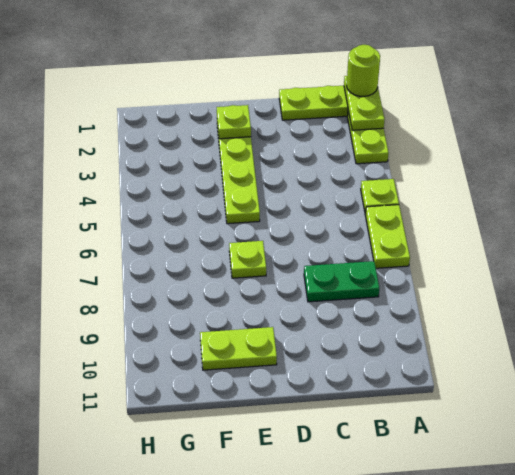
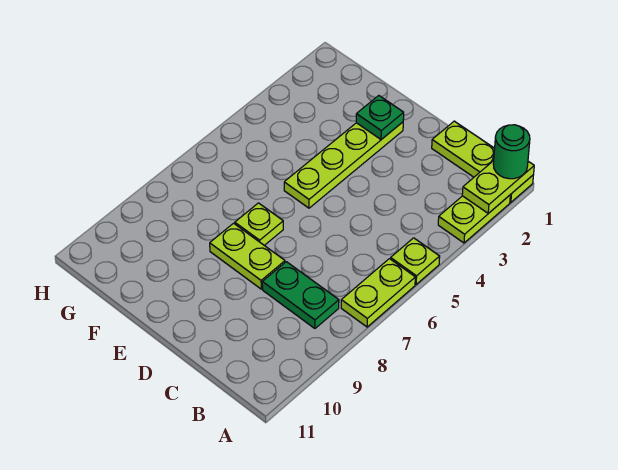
lime 1x1 round brick [347,45,380,96] -> green 1x1 round brick [493,125,530,179]
lime 1x1 plate [217,105,251,139] -> green 1x1 plate [356,96,404,139]
lime 1x2 plate [200,327,277,370] -> lime 1x2 plate moved to [210,223,285,289]

